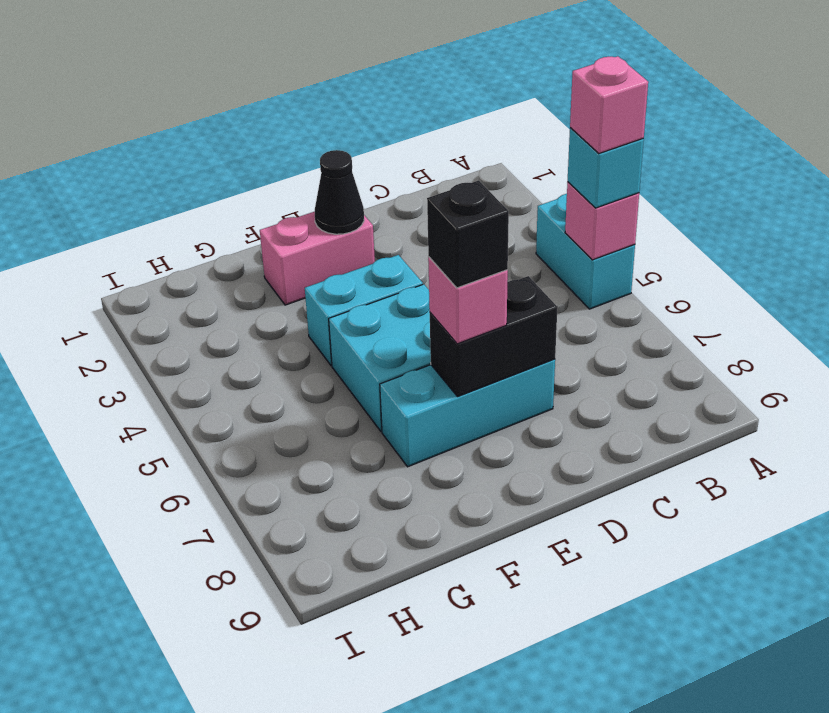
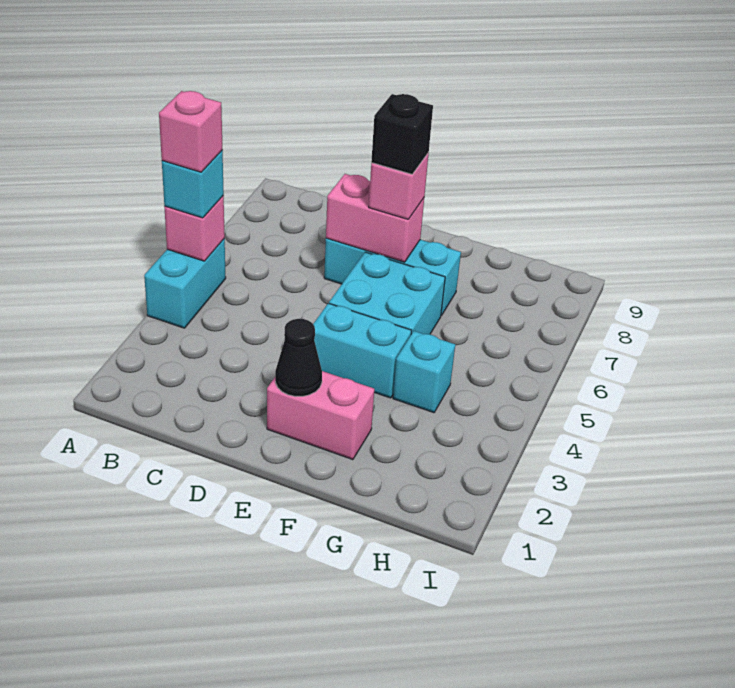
black 1x2 brick [430,276,557,396] -> pink 1x2 brick [326,174,424,262]
none -> cyan 1x1 brick [393,331,455,413]

